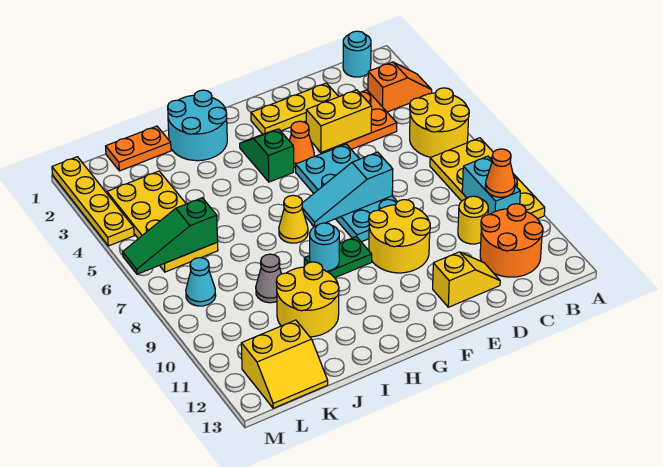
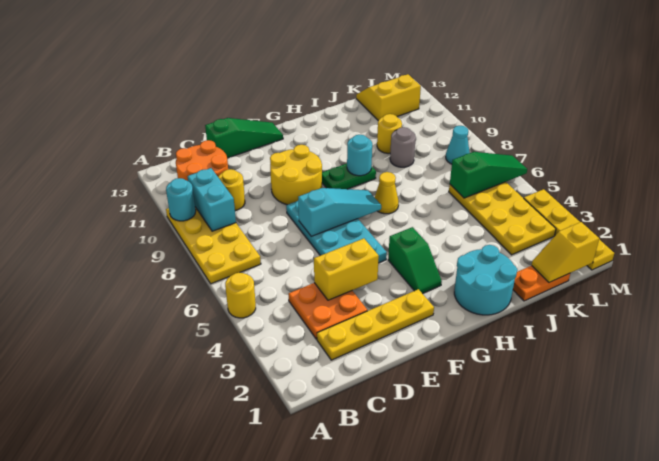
orange 1x2 slope [368,62,432,112] -> none
yellow 2x2 round brick [410,88,469,157] -> yellow 1x1 round brick [225,273,256,318]
cyan 1x1 round brick [343,31,371,77] -> cyan 1x1 round brick moved to [166,178,196,221]
orange 1x1 cone [485,149,515,197] -> none
yellow 1x3 plate [251,83,339,134] -> yellow 1x4 plate [317,289,434,360]
yellow 1x2 slope [433,252,500,307] -> yellow 1x2 slope moved to [532,222,599,282]
none -> green 1x3 slope [205,118,283,158]
orange 1x1 cone [289,121,314,168] -> none
yellow 2x2 round brick [276,262,339,337] -> yellow 1x1 round brick [377,114,402,154]
grey 1x1 cone [256,254,281,303] -> grey 1x1 round brick [390,127,416,167]

